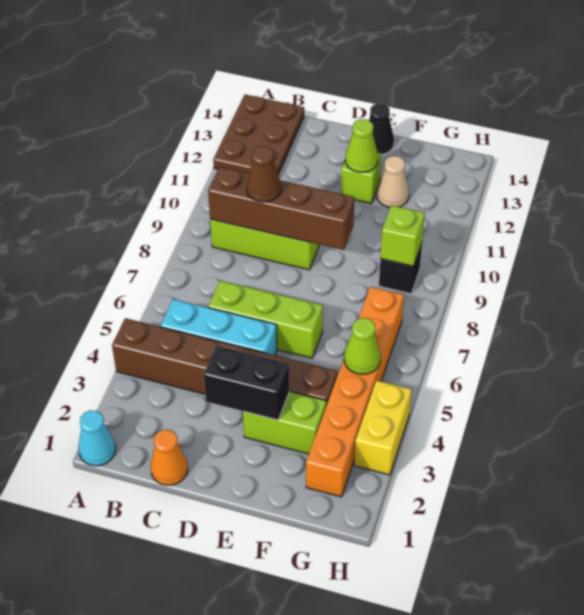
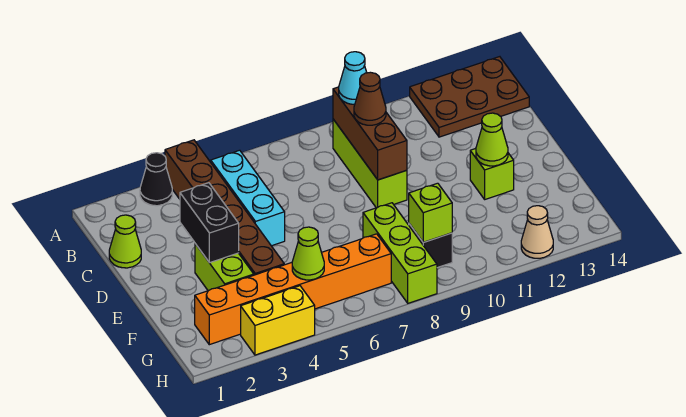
cyan 1x1 cone [78,410,116,466] -> cyan 1x1 cone moved to [339,52,367,104]
brown 1x4 brick [208,167,355,250] -> brown 1x3 brick [333,87,407,180]
orange 1x1 cone [151,430,188,485] -> lime 1x1 cone [109,215,141,268]
lime 1x3 brick [208,281,323,358] -> lime 1x3 brick moved to [363,203,437,303]
black 1x1 cone [369,103,394,154] -> black 1x1 cone moved to [140,153,172,206]
tan 1x1 cone [377,156,409,208] -> tan 1x1 cone moved to [521,206,553,258]

